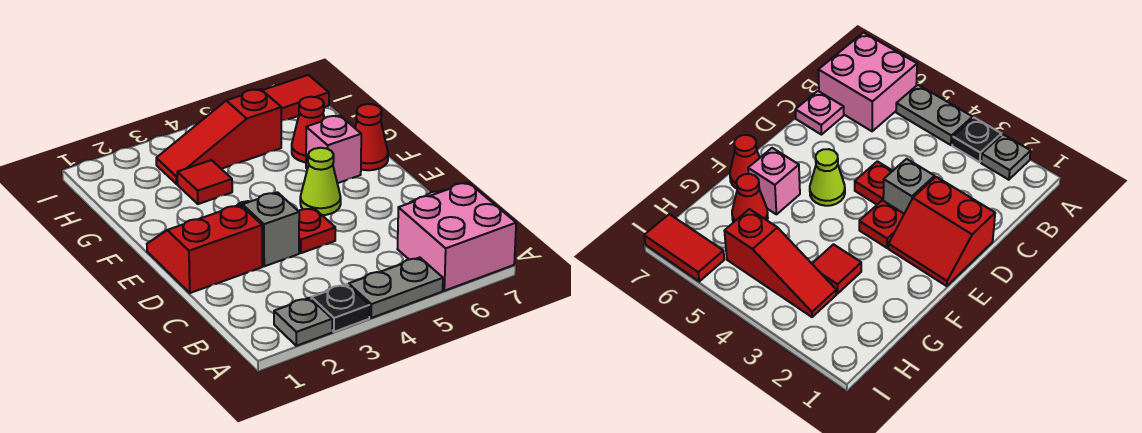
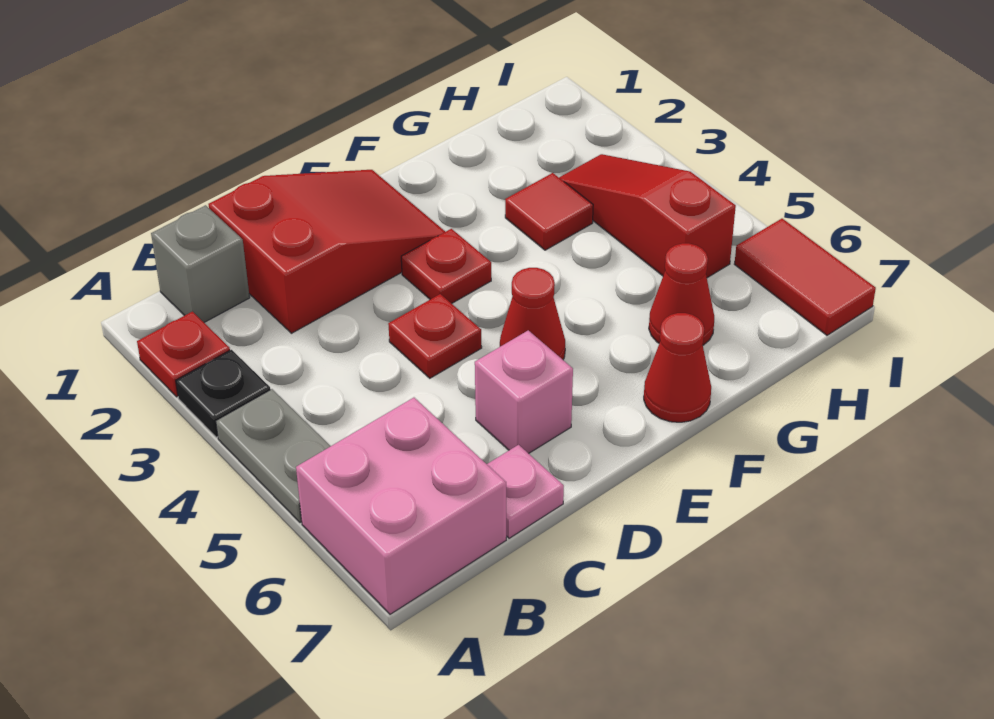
grey 1x1 plate [274,298,332,346] -> red 1x1 plate [137,312,230,397]
red 2x2 slope [147,205,262,293] -> red 2x3 slope [208,170,445,333]
grey 1x1 brick [242,192,299,266] -> grey 1x1 brick moved to [151,205,250,322]
lime 1x1 cone [300,148,341,215] -> red 1x1 cone [500,268,565,359]
pink 1x1 brick [306,115,361,183] -> pink 1x1 brick moved to [475,330,573,453]

